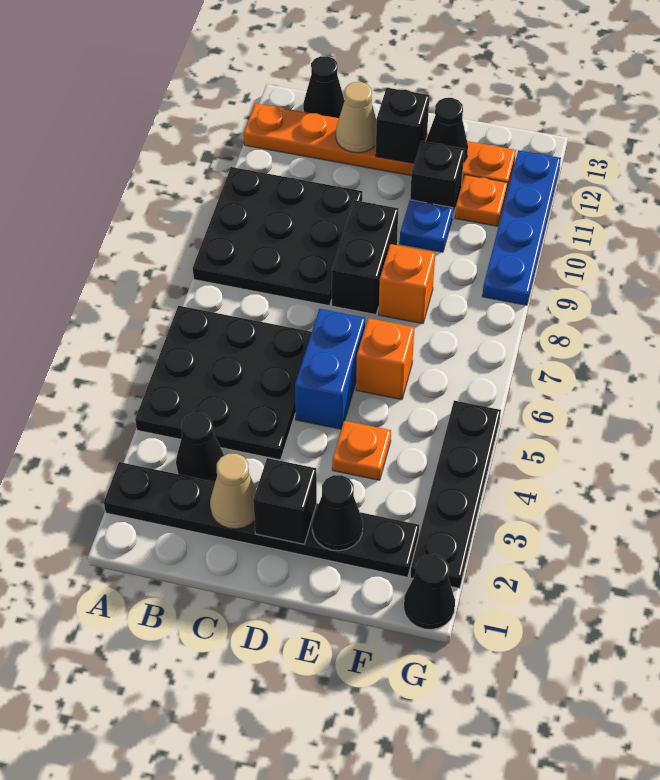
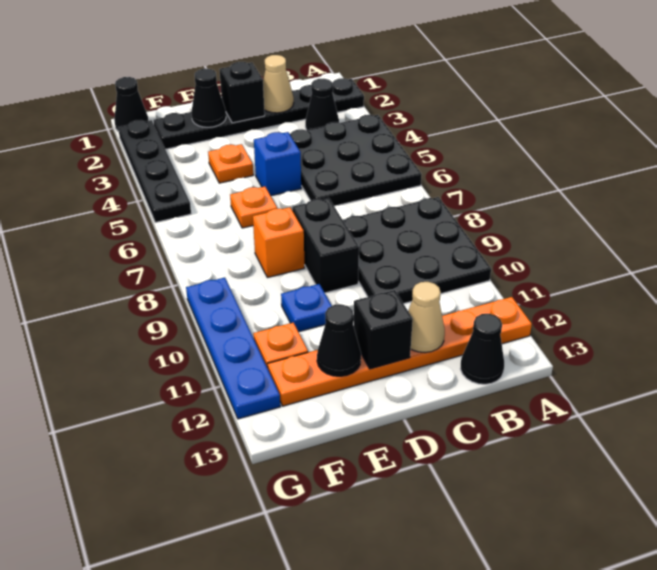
blue 1x2 brick [295,309,366,429] -> blue 1x1 brick [254,132,301,196]
orange 1x1 brick [356,318,414,400] -> orange 1x1 plate [230,186,277,228]
black 1x1 brick [410,141,464,218] -> none

